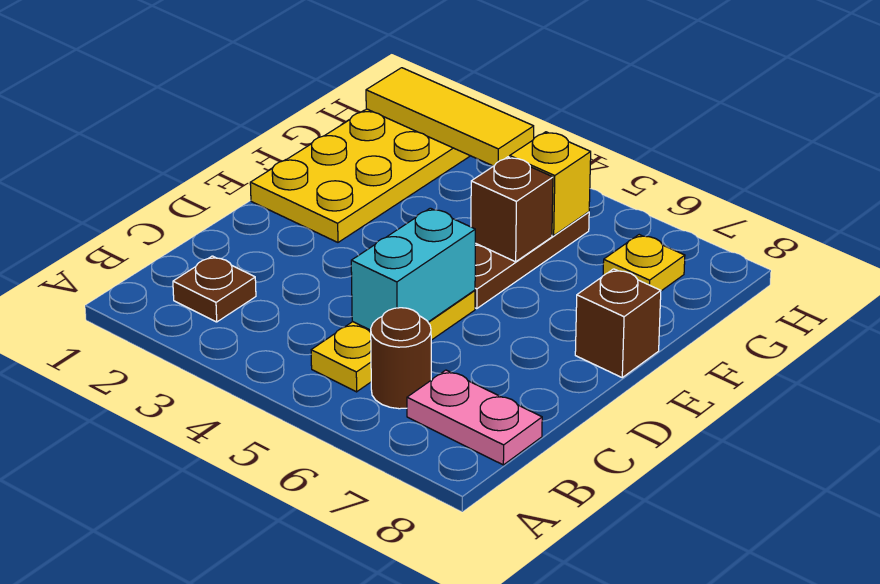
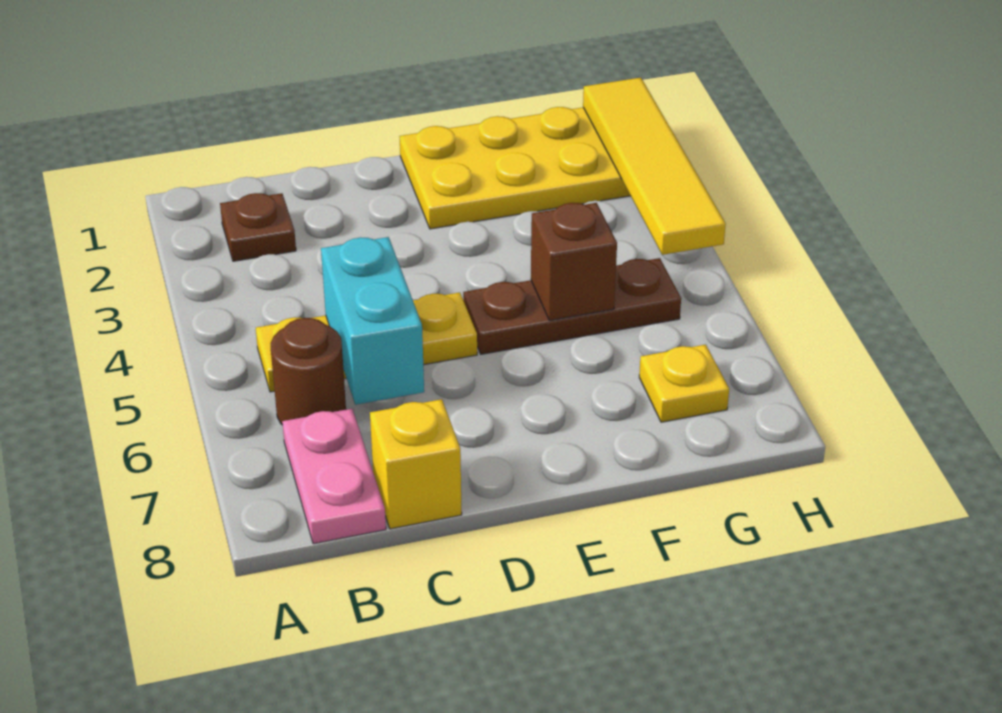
cyan 1x2 brick [351,208,475,330] -> cyan 1x2 brick turned to [321,237,424,405]
brown 1x1 brick [575,269,661,377] -> none
yellow 1x1 brick [510,132,591,236] -> yellow 1x1 brick moved to [370,399,462,529]
yellow 1x3 tile [366,68,534,166] -> yellow 1x4 tile [583,78,726,255]

